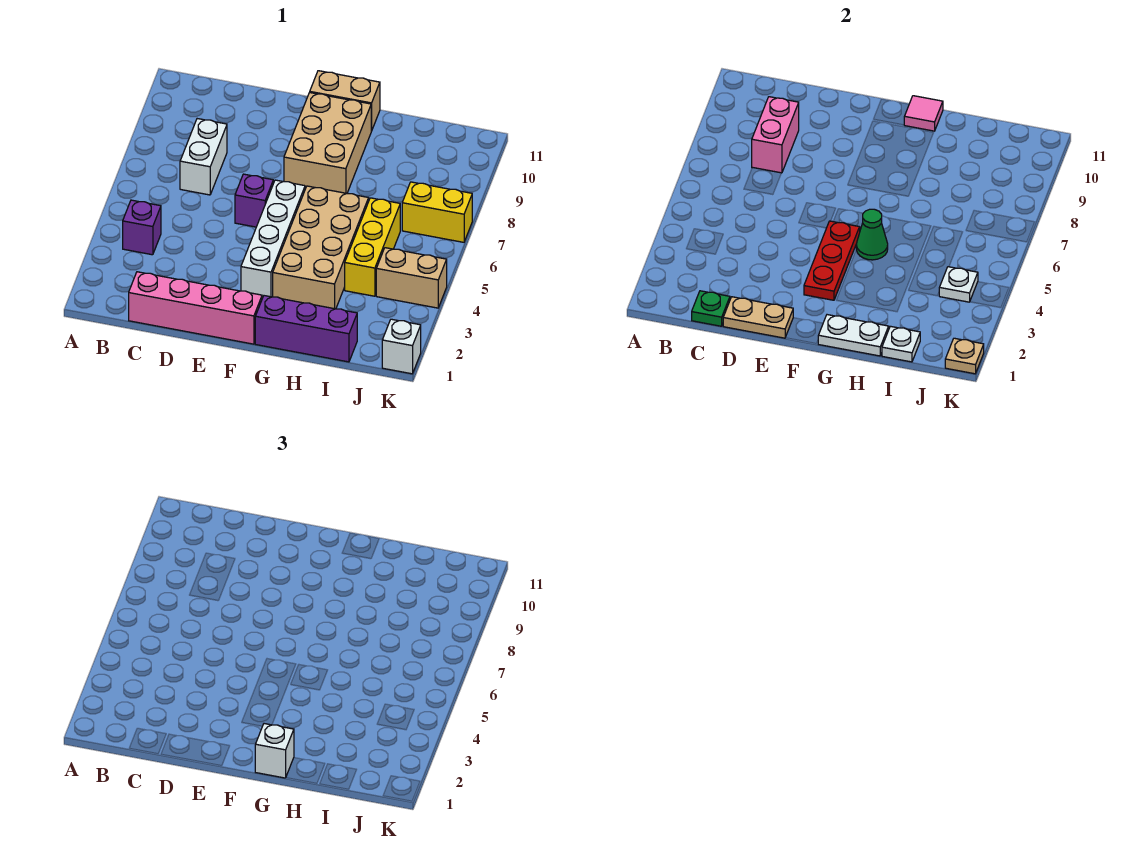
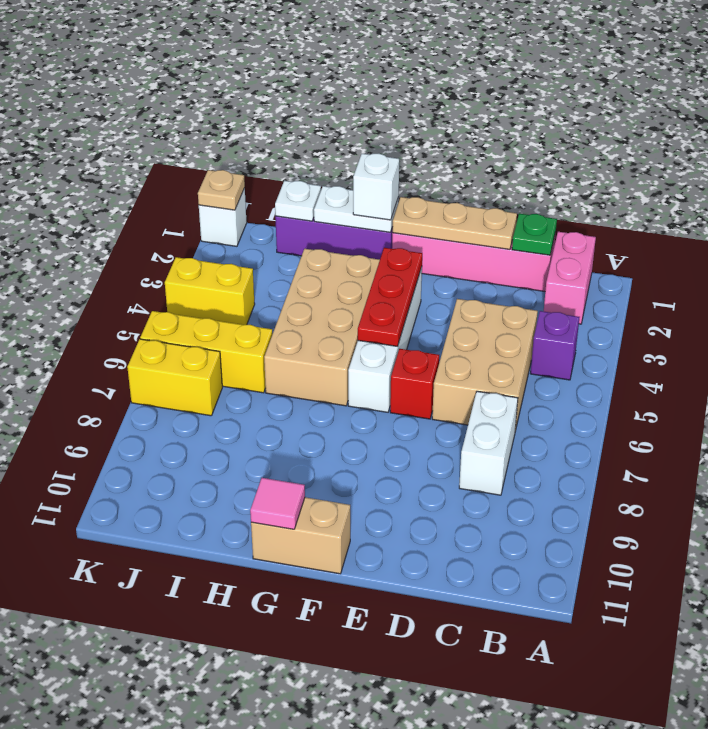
pink 1x2 brick [752,97,799,173] -> pink 1x2 brick moved to [544,232,596,324]
tan 1x2 plate [723,297,793,338] -> tan 1x3 plate [393,197,517,249]
purple 1x1 brick [235,174,273,227] -> red 1x1 brick [390,349,439,419]
tan 2x3 brick [284,93,371,193] -> tan 2x3 brick moved to [432,299,538,431]
green 1x1 cone [856,209,888,260] -> none
yellow 1x3 brick [345,198,400,296] -> yellow 1x3 brick turned to [140,311,273,393]
tan 1x2 brick [376,248,447,308] -> yellow 1x2 brick [165,257,255,325]
white 1x1 plate [939,267,978,302] -> none

